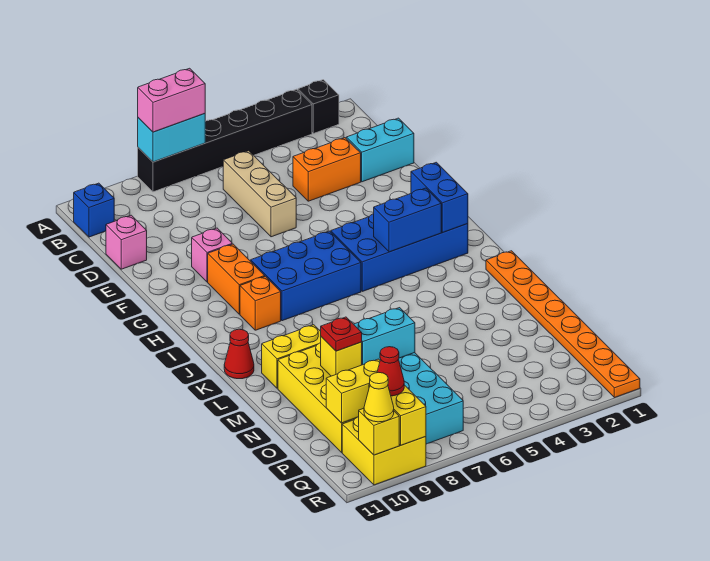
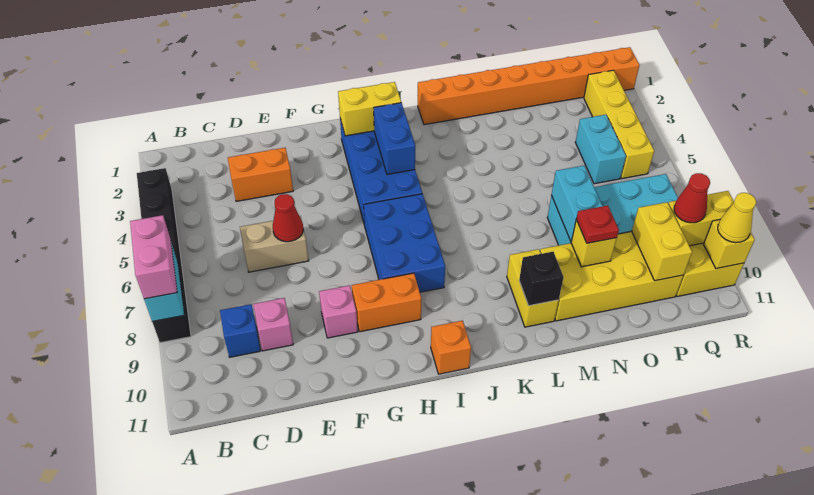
black 1x1 brick [298,80,339,134] -> black 1x1 brick moved to [519,252,564,306]
blue 1x1 brick [74,183,114,237] -> blue 1x1 brick moved to [220,304,261,357]
tan 1x3 brick [223,151,296,237] -> tan 1x2 brick [240,216,309,272]
cyan 1x2 brick [346,118,414,182] -> cyan 1x2 brick moved to [575,115,626,184]
orange 1x2 brick [293,138,361,201] -> orange 1x2 brick turned to [228,148,293,201]
pink 1x1 brick [106,215,147,269] -> pink 1x1 brick moved to [253,298,293,351]
blue 1x2 brick [411,162,468,232] -> yellow 1x2 brick [338,82,401,136]
orange 1x1 brick [240,276,281,330] -> orange 1x1 brick moved to [431,321,471,374]
orange 1x8 plate [486,251,640,398] -> orange 1x8 brick [418,47,640,125]
red 1x1 cone [224,329,254,379] -> red 1x1 cone moved to [273,194,303,242]
none -> yellow 1x4 brick [584,70,654,179]

